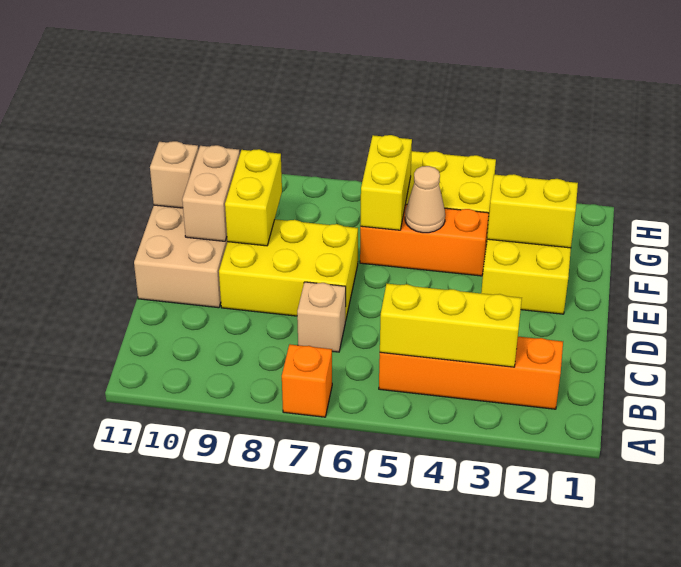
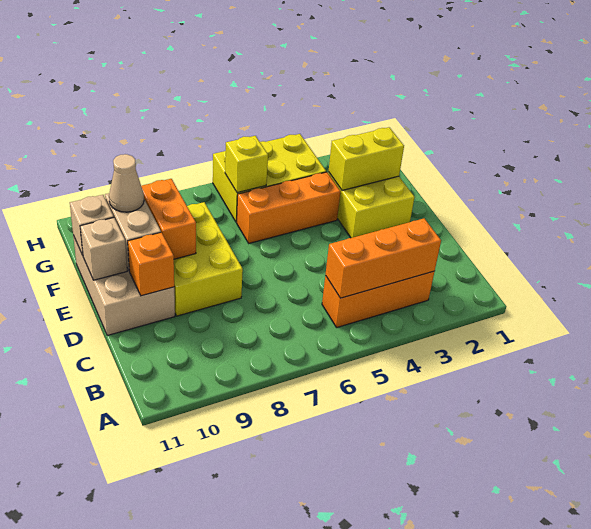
orange 1x1 brick [282,344,332,417] -> orange 1x1 brick moved to [128,232,174,296]
orange 1x4 brick [379,337,563,409] -> orange 1x3 brick [322,271,434,327]
yellow 1x3 brick [380,284,522,367] -> orange 1x3 brick [325,218,441,298]
tan 1x1 brick [297,282,346,352] -> tan 1x1 brick moved to [80,218,127,280]
yellow 2x3 brick [219,219,358,321] -> yellow 2x3 brick turned to [174,202,243,316]
yellow 1x2 brick [225,149,282,246] -> orange 1x2 brick [141,179,196,259]
tan 1x1 cone [405,166,445,233] -> tan 1x1 cone moved to [109,154,144,212]
yellow 1x2 brick [360,135,412,230] -> yellow 1x1 brick [225,136,268,193]

